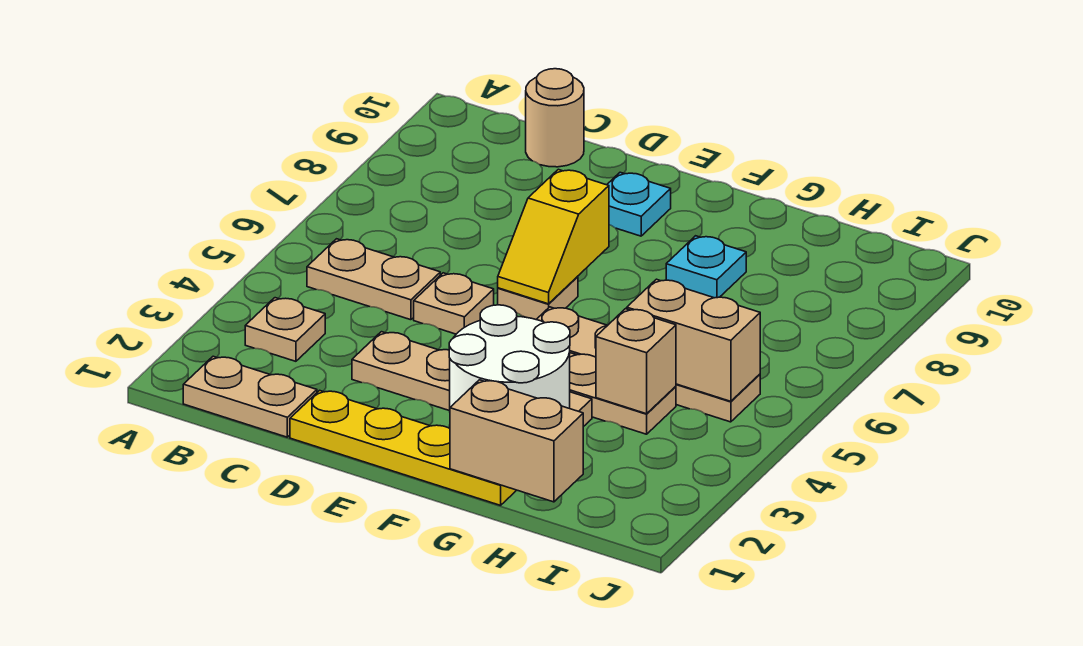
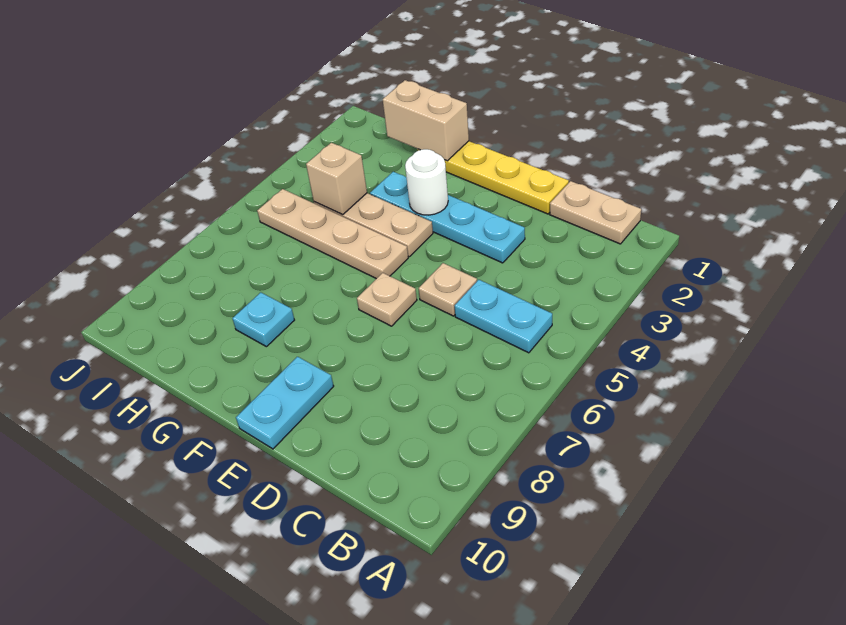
tan 1x1 plate [245,298,325,361] -> none
tan 1x2 plate [307,239,440,320] -> cyan 1x2 plate [455,280,552,353]
tan 1x1 round brick [526,69,584,167] -> none
tan 1x4 plate [352,332,592,427] -> cyan 1x4 plate [370,172,525,263]
yellow 1x2 slope [498,169,609,304] -> none
cyan 1x1 plate [607,172,671,236] -> cyan 1x2 plate [236,357,334,449]
white 2x2 round brick [449,305,570,408] -> white 1x1 round brick [405,149,448,215]
tan 1x2 brick [627,279,760,401] -> none

